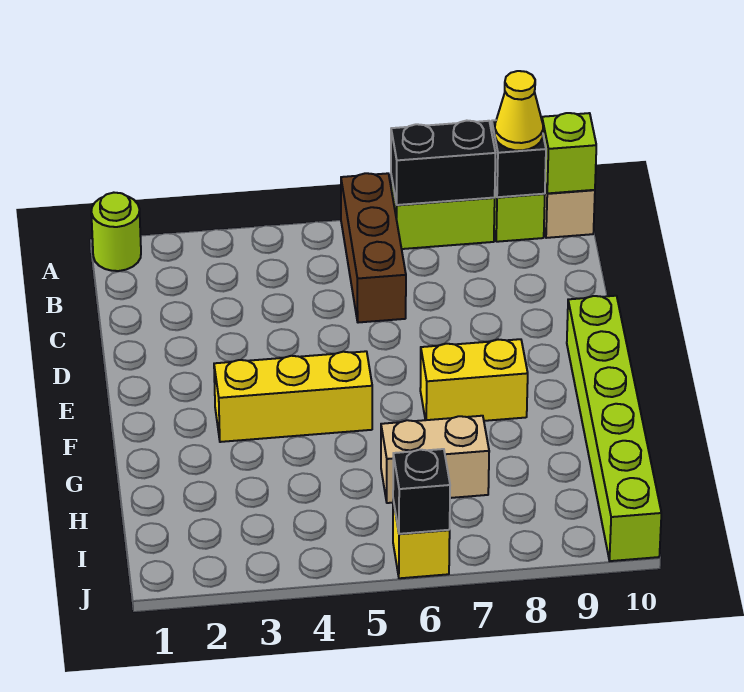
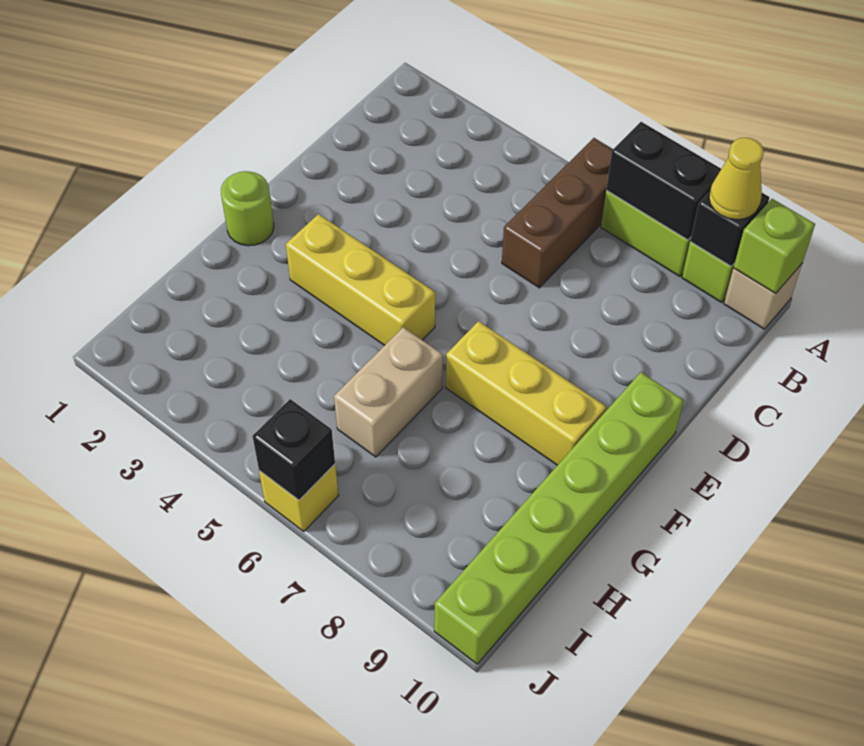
lime 1x1 round brick [91,193,141,271] -> lime 1x1 round brick moved to [221,171,274,246]
yellow 1x2 brick [420,339,528,421] -> yellow 1x3 brick [446,321,606,465]
tan 1x2 brick [381,416,489,503] -> tan 1x2 brick turned to [334,327,443,457]

